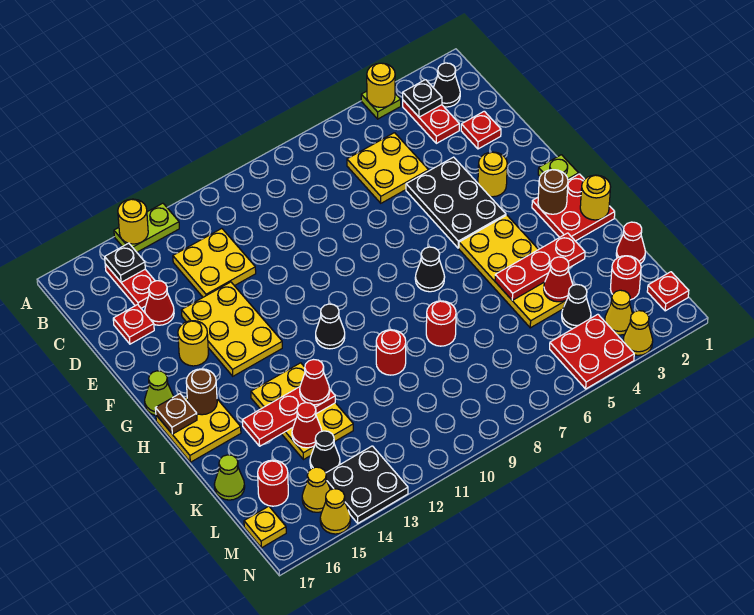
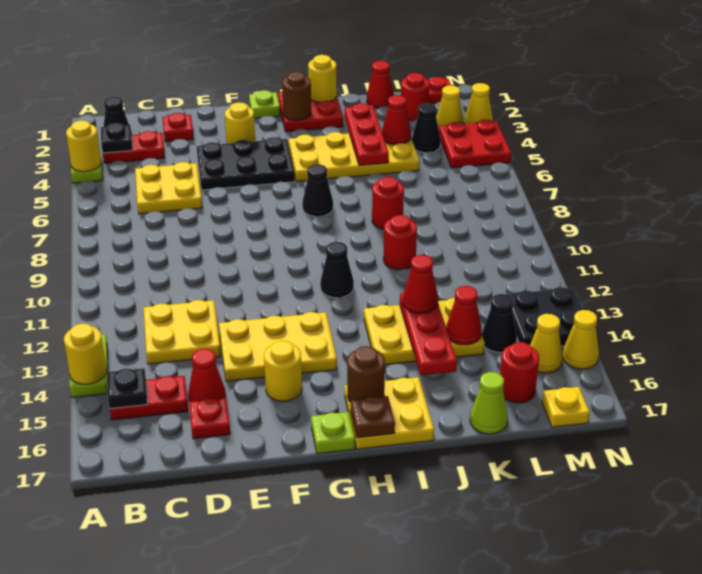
lime 1x1 cone [145,371,174,415] -> lime 1x1 plate [311,412,355,454]

